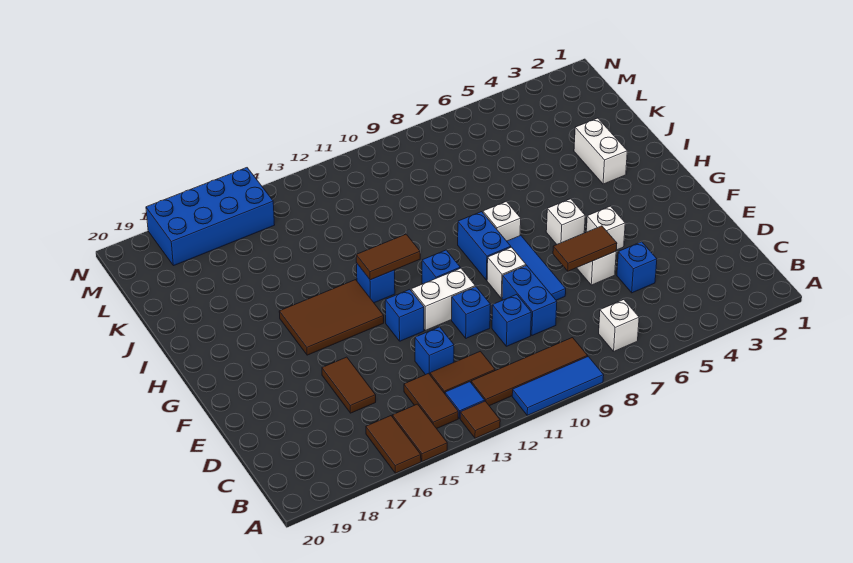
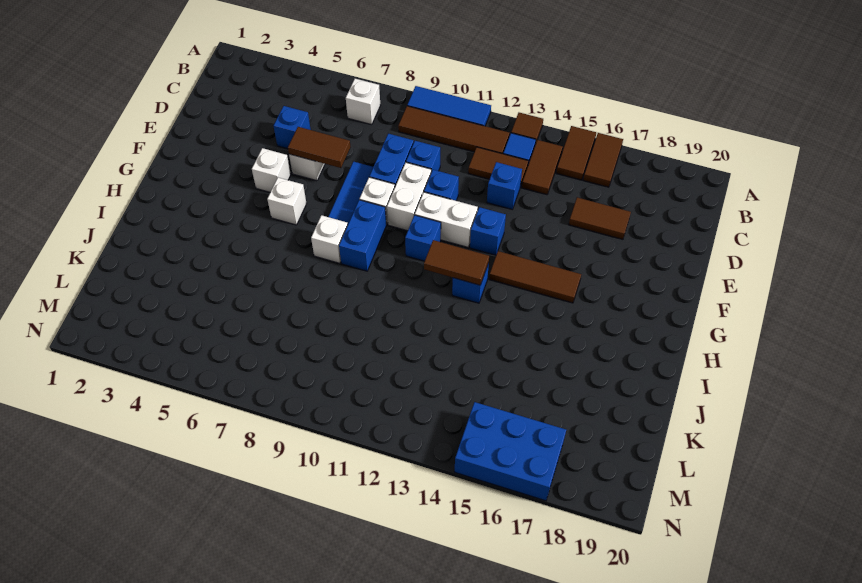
brown 1x2 tile [322,357,376,413] -> brown 1x2 tile turned to [569,197,631,239]
brown 2x3 tile [279,280,384,355] -> brown 1x3 tile [489,251,581,303]
white 1x2 brick [574,118,627,184] -> white 1x2 brick moved to [387,162,431,231]
blue 2x4 brick [146,168,275,266] -> blue 2x3 brick [455,402,566,501]

